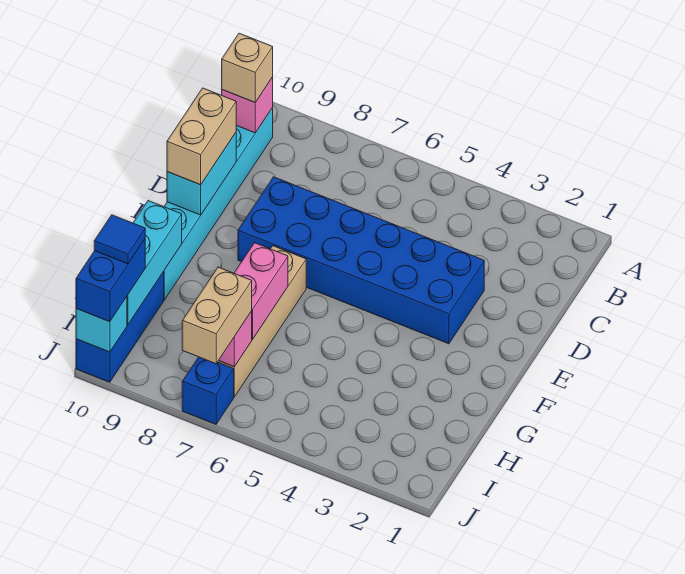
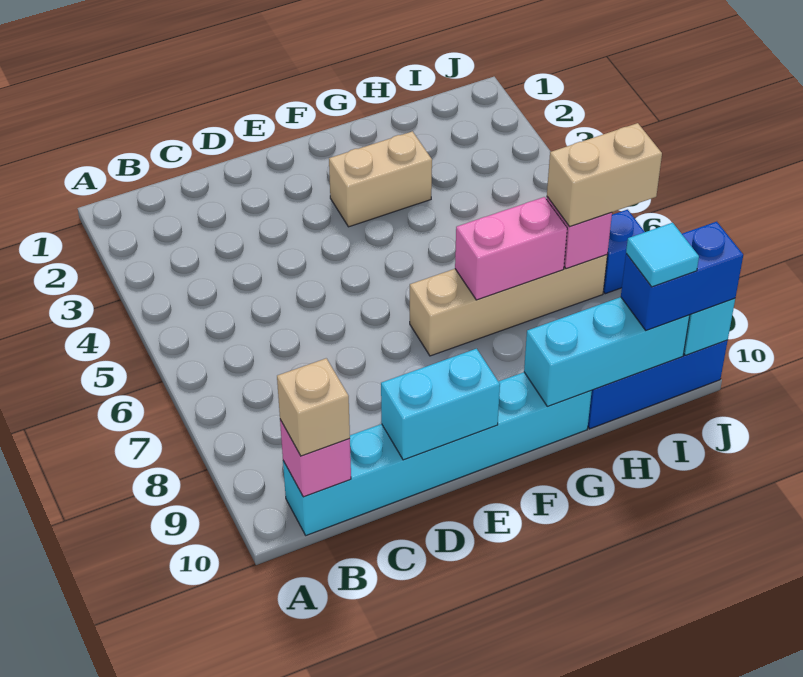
blue 2x6 brick [238,177,484,344] -> none
tan 1x2 brick [167,88,236,185] -> tan 1x2 brick moved to [329,131,432,227]
blue 1x1 tile [94,215,145,264] -> cyan 1x1 tile [626,223,699,287]

